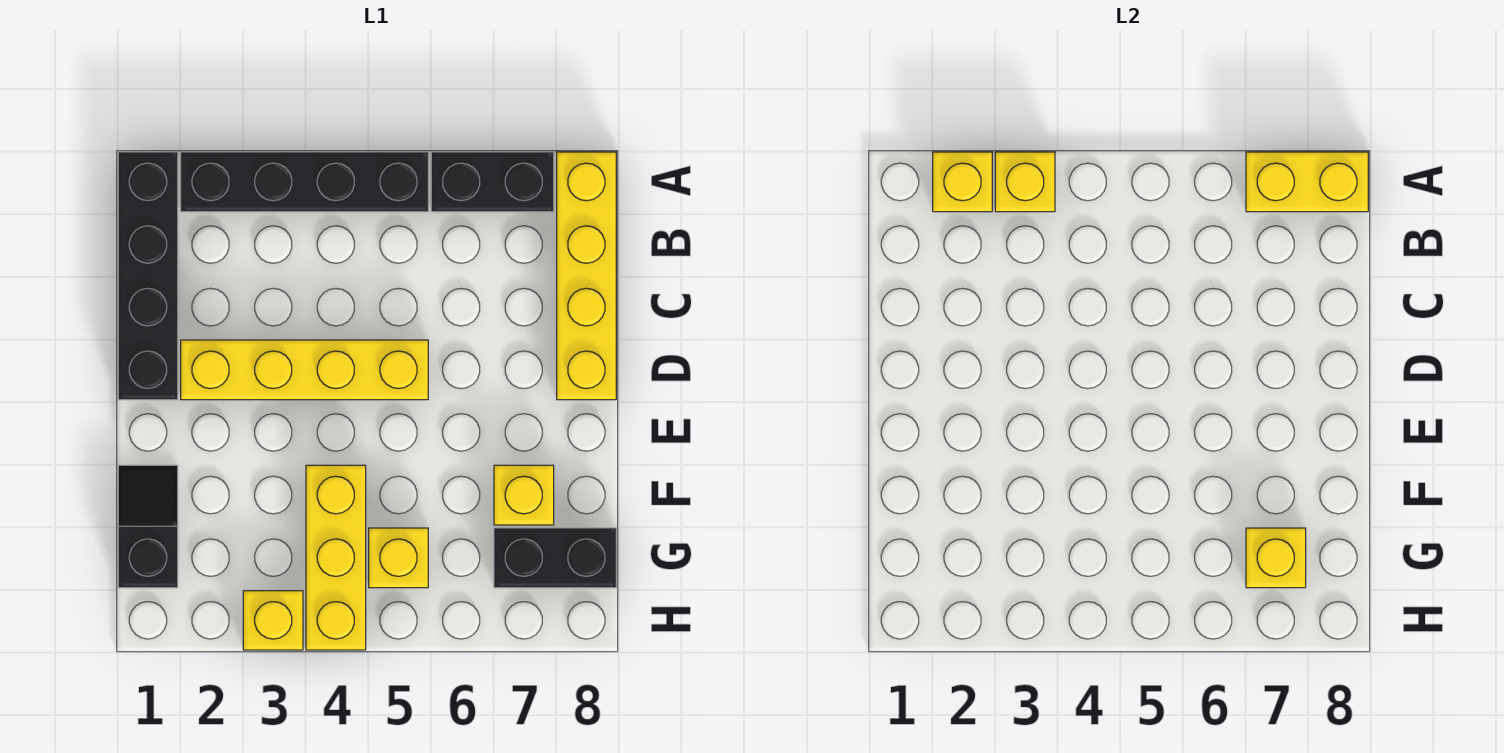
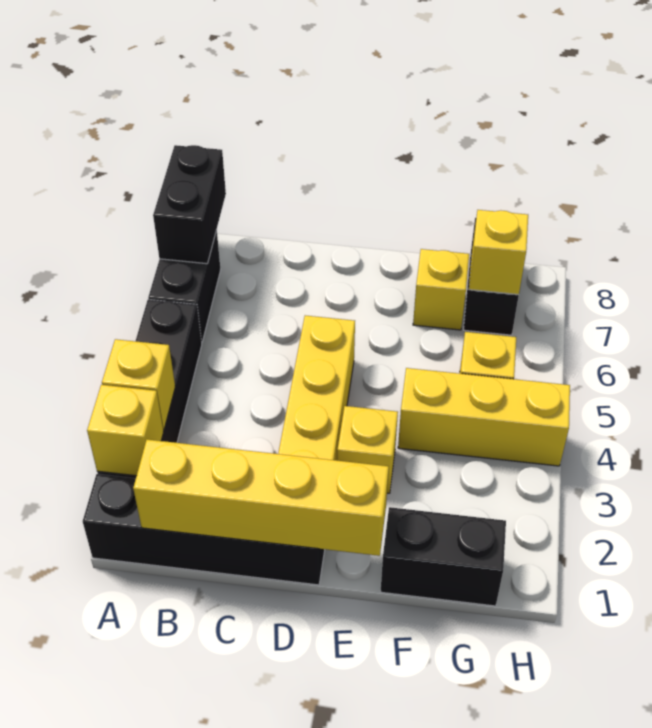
yellow 1x2 brick [1246,152,1368,212] -> black 1x2 brick [153,145,226,264]
yellow 1x4 brick [557,152,616,400] -> yellow 1x4 brick moved to [133,440,389,556]
black 1x2 slope [118,465,178,588] -> black 1x2 brick [381,507,506,606]
yellow 1x1 brick [243,591,303,650] -> yellow 1x1 brick moved to [337,406,398,493]

